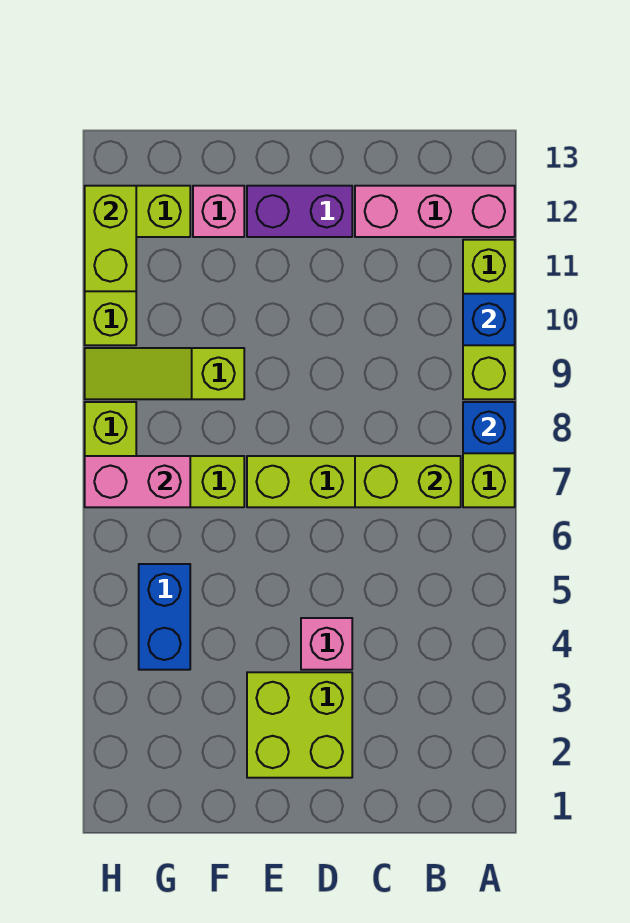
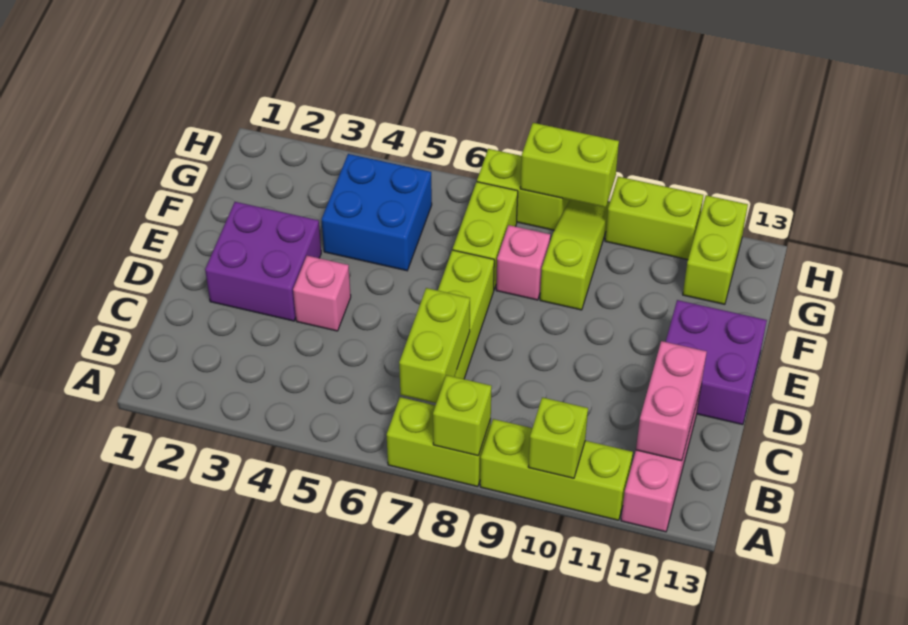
blue 1x1 brick [463,402,515,453] -> lime 1x1 brick [433,375,492,456]
blue 1x1 brick [463,294,515,345] -> lime 1x1 brick [528,397,588,478]
lime 2x2 brick [247,672,352,778] -> purple 2x2 brick [205,202,321,321]
purple 1x2 brick [247,186,352,237] -> purple 2x2 brick [666,300,767,425]
pink 1x1 brick [193,186,244,237] -> pink 1x1 brick moved to [496,225,550,300]
blue 1x2 brick [139,564,190,670] -> blue 2x2 brick [322,154,432,271]
pink 1x2 brick [85,456,190,507] -> pink 1x2 brick moved to [636,341,707,461]
lime 1x2 brick [85,186,136,291] -> lime 1x2 brick moved to [520,123,619,208]

